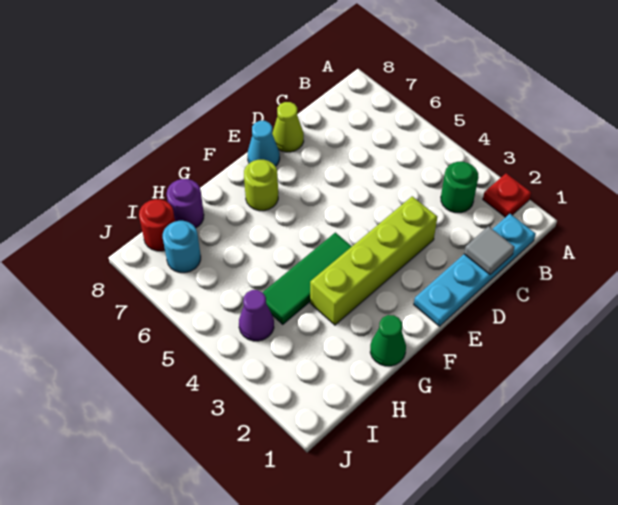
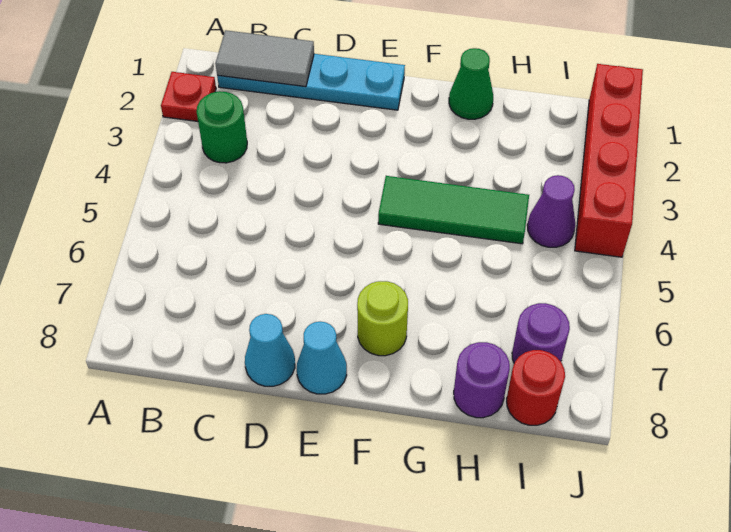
grey 1x1 tile [464,226,515,274] -> grey 1x2 tile [215,30,314,87]
lime 1x4 brick [310,196,437,325] -> none
lime 1x1 cone [272,102,304,152] -> cyan 1x1 cone [245,314,295,386]
cyan 1x1 round brick [163,221,201,273] -> purple 1x1 round brick [512,303,570,363]
none -> red 1x4 brick [575,64,643,257]

